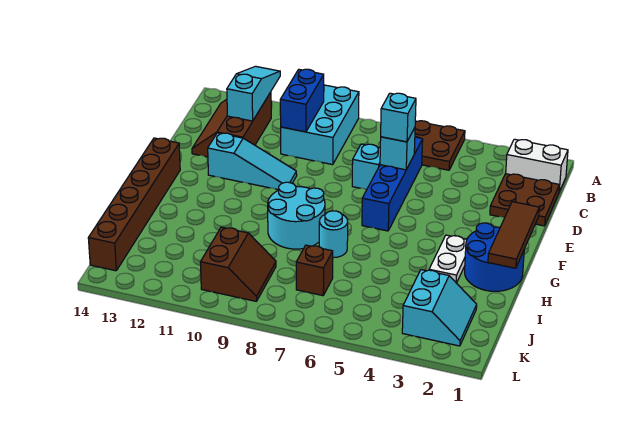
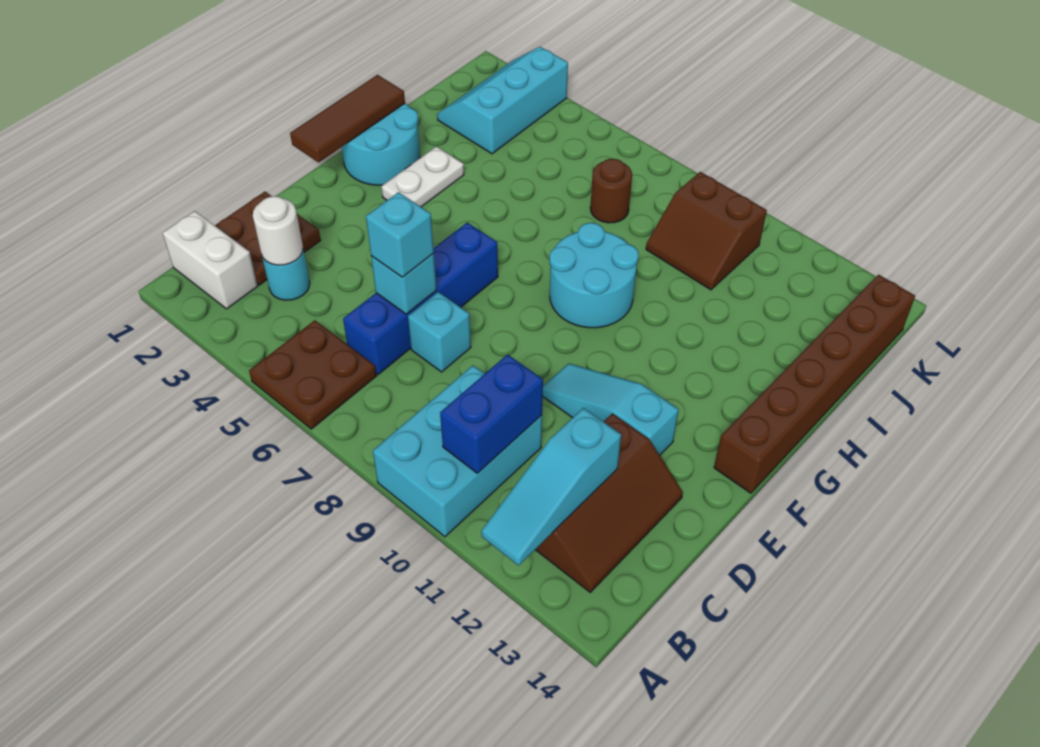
none -> white 1x1 round brick [253,196,303,265]
blue 2x2 round brick [465,223,524,291] -> cyan 2x2 round brick [342,104,420,185]
cyan 1x1 round brick [319,211,348,258] -> cyan 1x1 round brick moved to [262,249,310,300]
cyan 2x2 slope [402,270,477,346] -> cyan 2x3 slope [437,47,568,154]
brown 1x1 brick [296,245,333,296] -> brown 1x1 round brick [590,159,632,223]
brown 2x2 slope [200,227,276,301] -> brown 2x2 slope turned to [646,172,767,290]

